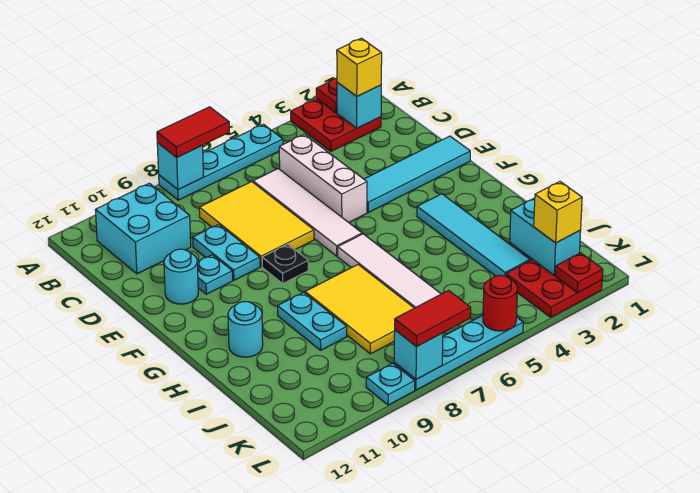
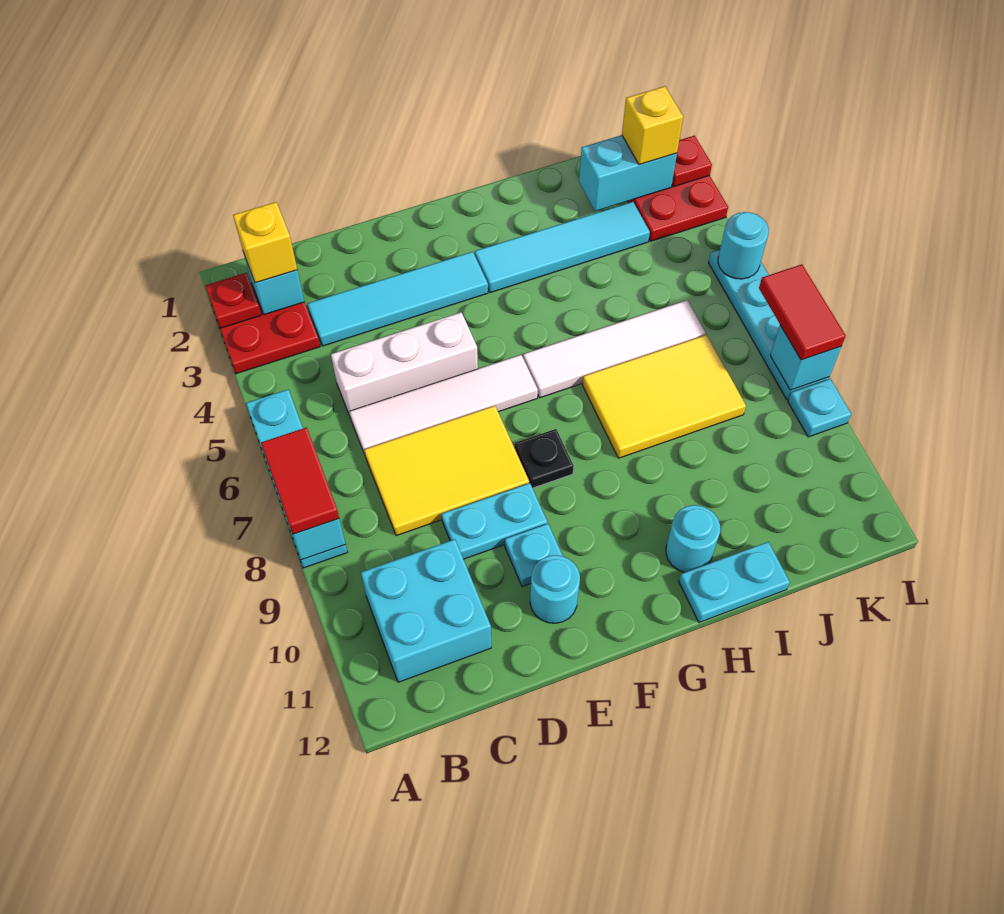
cyan 1x4 tile [364,136,470,212] -> cyan 1x4 tile turned to [308,252,488,346]
cyan 1x2 plate [278,292,347,350] -> cyan 1x2 plate moved to [679,542,790,622]
red 1x1 round brick [483,275,518,331] -> cyan 1x1 round brick [718,212,769,279]

